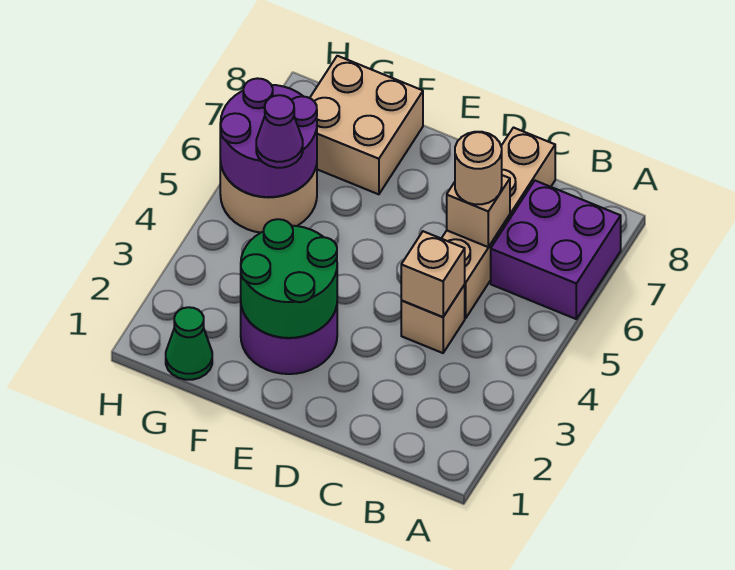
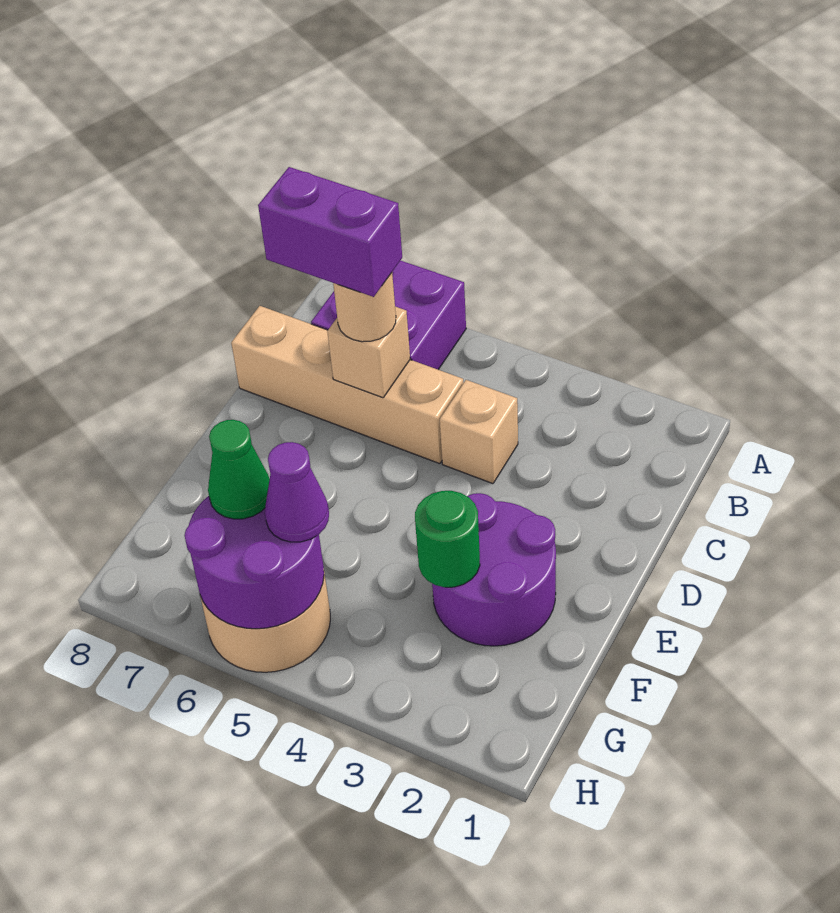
tan 1x1 brick [401,231,465,317] -> none
none -> purple 1x2 brick [258,167,402,297]
green 2x2 round brick [241,219,337,338] -> green 1x1 round brick [415,491,480,587]
tan 2x2 brick [310,56,423,194] -> none
green 1x1 cone [166,307,212,380] -> green 1x1 cone moved to [208,420,270,519]

